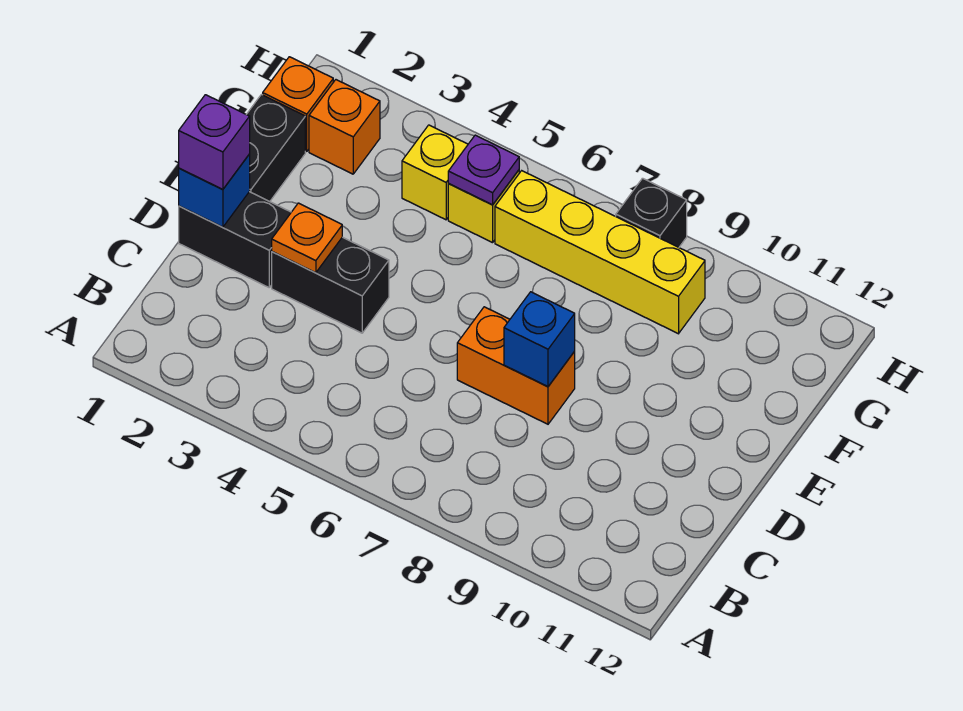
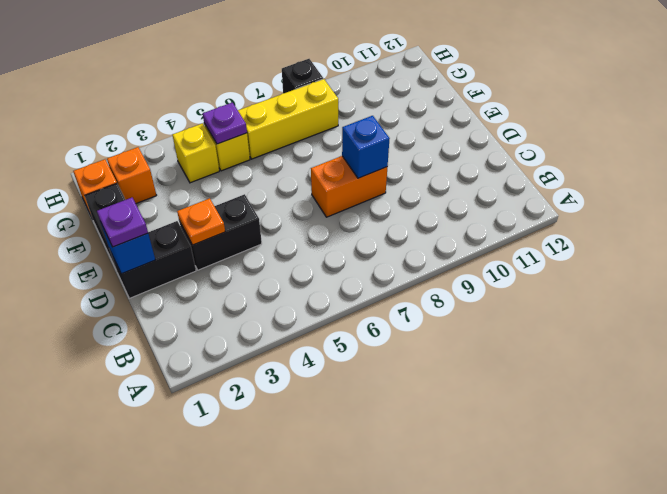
purple 1x1 brick [179,95,250,190] -> purple 1x1 plate [97,198,148,247]
yellow 1x4 brick [495,171,705,334] -> yellow 1x3 brick [238,79,338,159]

